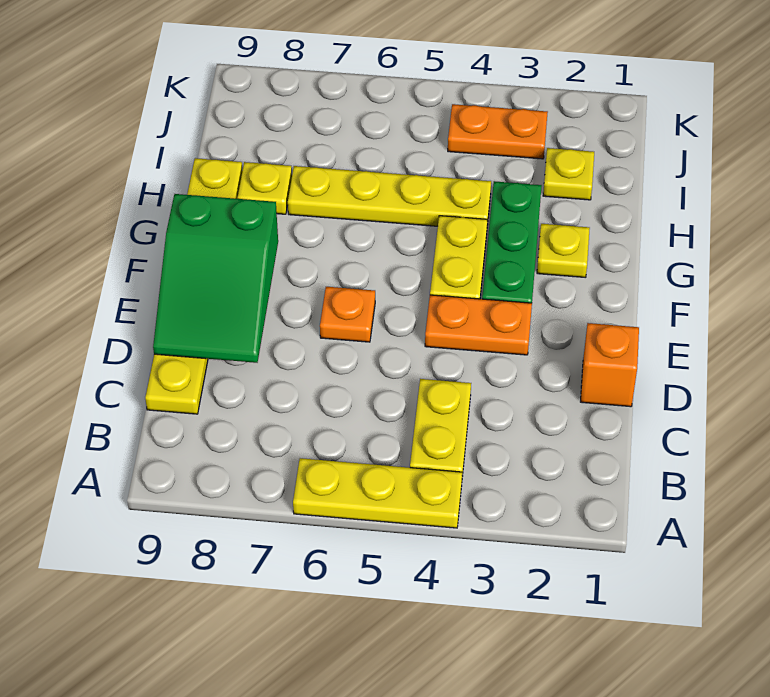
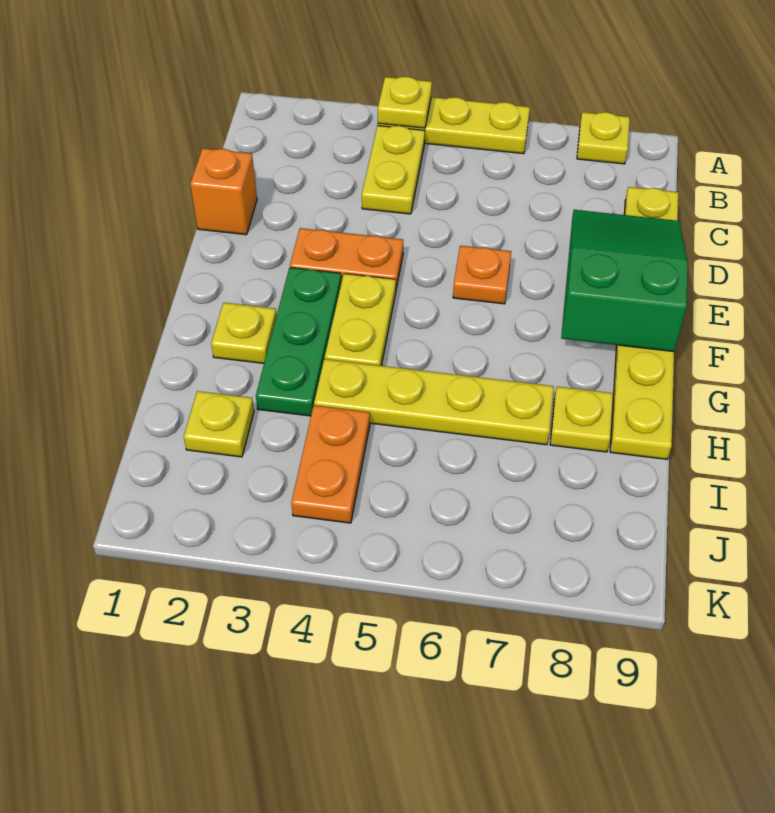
none -> yellow 1x1 plate [378,77,432,128]
none -> yellow 1x1 plate [577,112,630,164]
orange 1x2 plate [448,104,548,159] -> orange 1x2 plate turned to [291,405,370,523]

